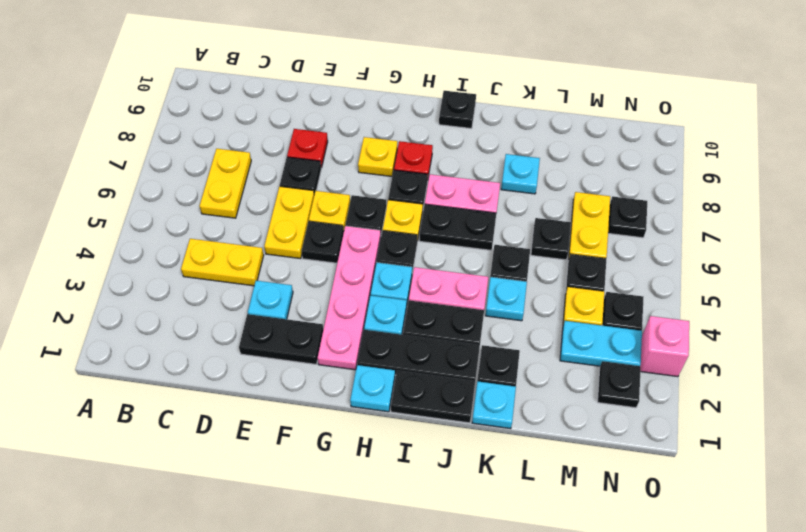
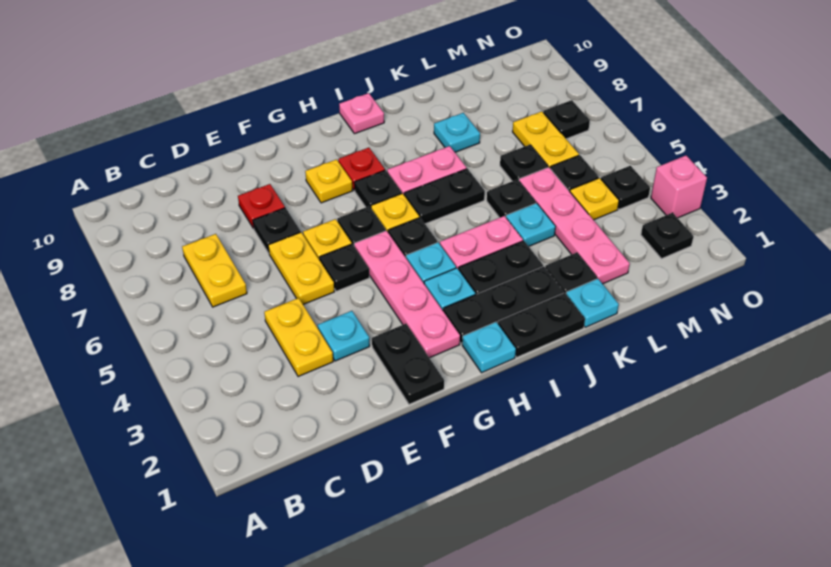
yellow 1x2 plate [181,239,264,286] -> yellow 1x2 plate turned to [264,298,333,377]
black 1x2 plate [239,314,323,364] -> black 1x2 plate turned to [372,324,444,404]
black 1x1 plate [439,91,476,129] -> pink 1x1 plate [339,93,384,134]
none -> pink 1x4 plate [519,167,630,284]
cyan 1x2 plate [560,321,642,366] -> none

